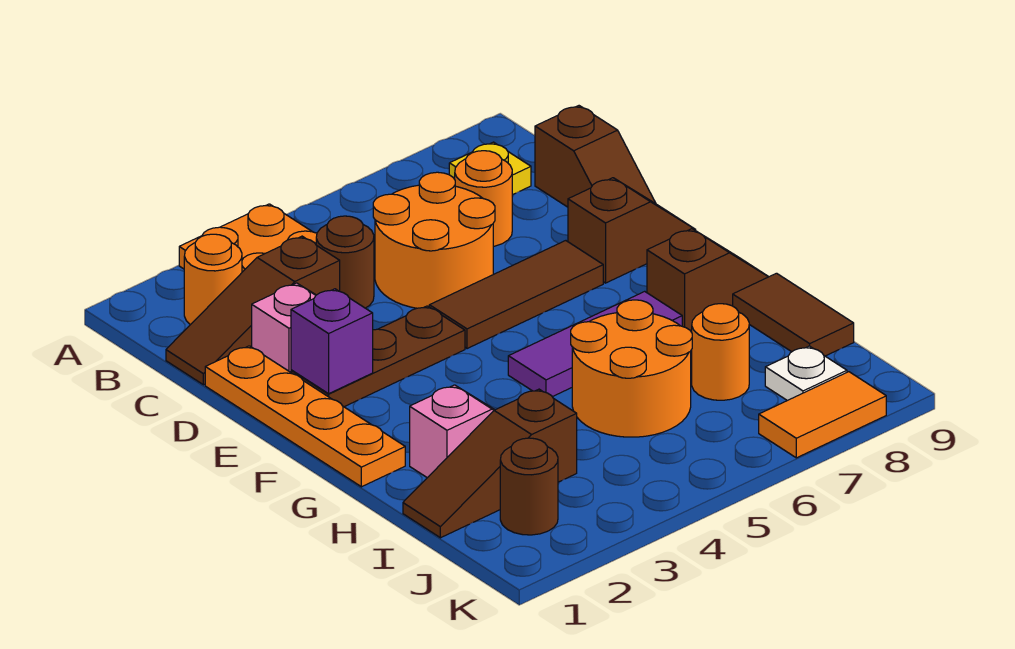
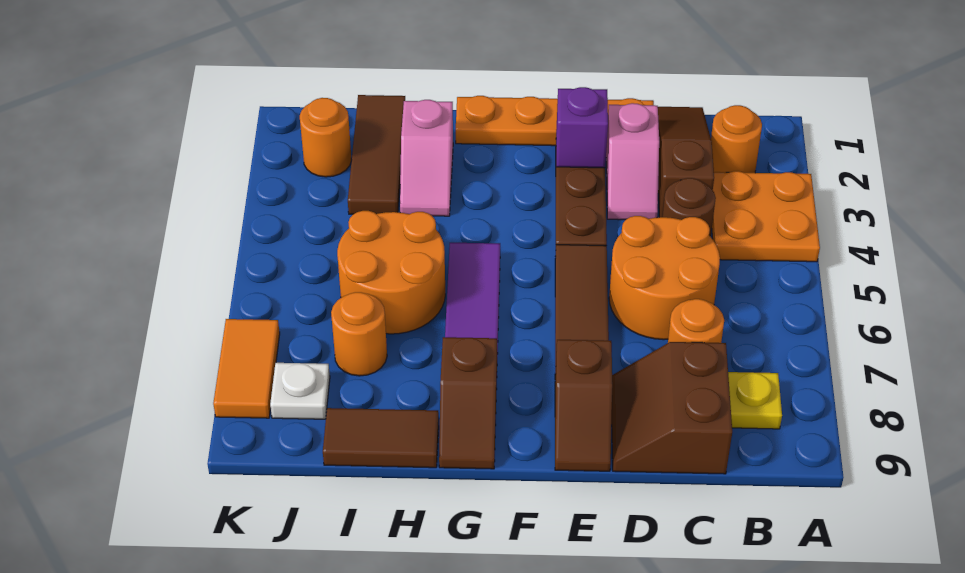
brown 1x2 slope [535,106,656,207] -> brown 2x2 slope [612,342,732,474]
brown 1x3 slope [403,389,577,538] -> brown 1x3 tile [348,95,405,214]
brown 1x1 round brick [500,438,558,535] -> orange 1x1 round brick [300,98,352,177]

